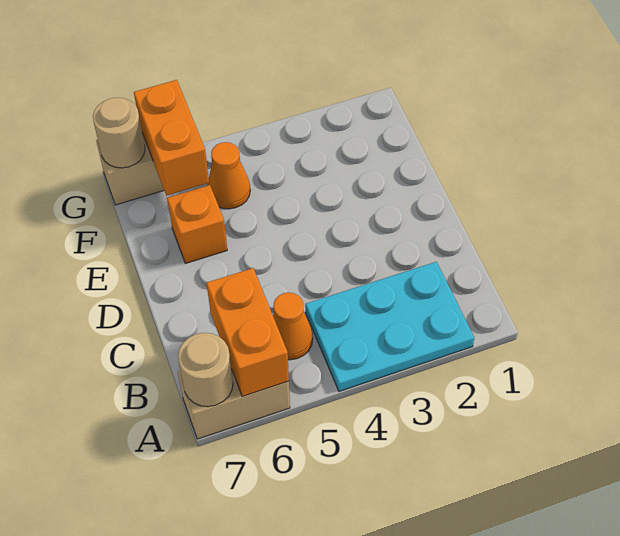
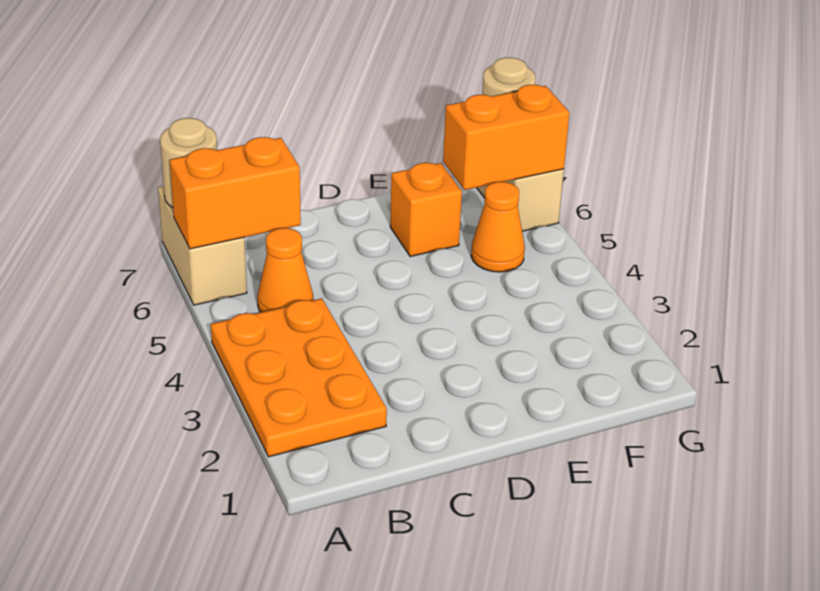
cyan 2x3 plate [305,262,474,391] -> orange 2x3 plate [211,299,387,457]

